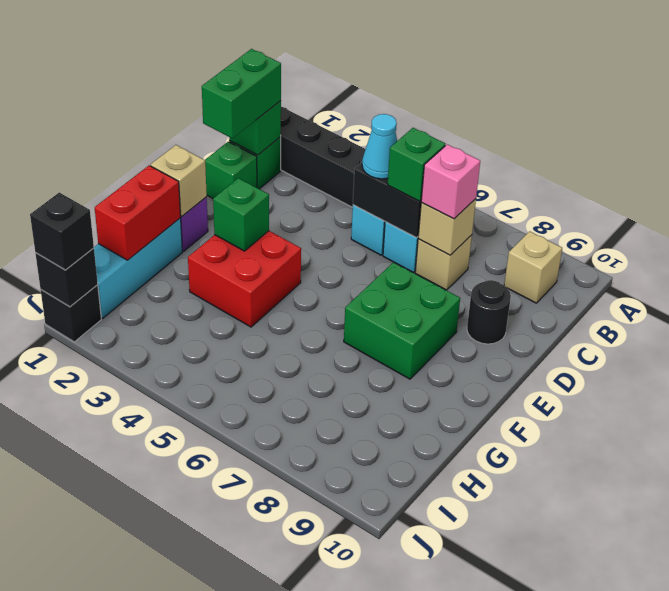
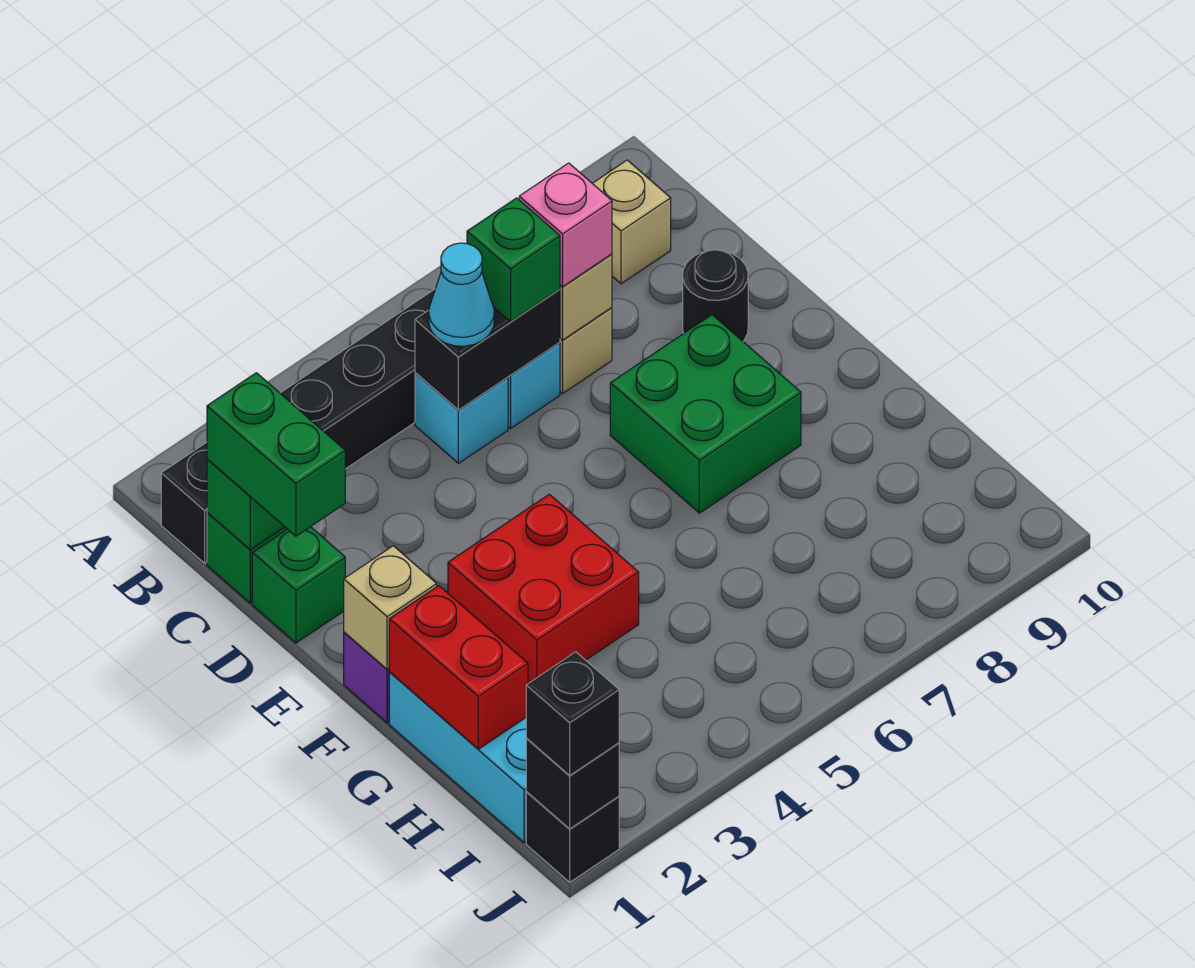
green 1x1 brick [213,178,269,251] -> none

